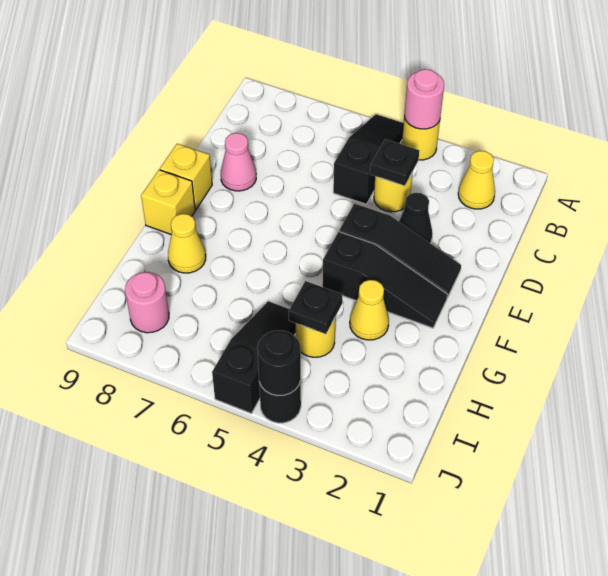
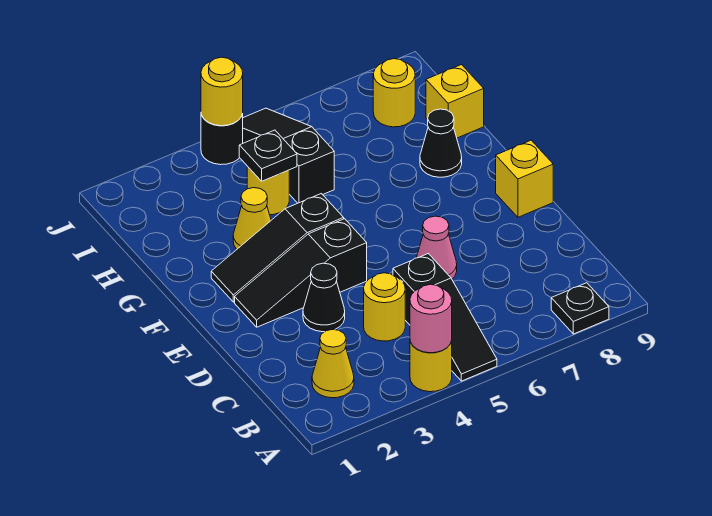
black 1x1 plate [370,139,419,186] -> black 1x1 plate moved to [551,283,609,334]
pink 1x1 cone [221,133,256,191] -> pink 1x1 cone moved to [417,216,457,279]
yellow 1x1 brick [141,170,195,234] -> yellow 1x1 brick moved to [426,65,484,138]
yellow 1x1 cone [168,214,206,273] -> black 1x1 cone [420,109,462,177]
black 1x3 slope [212,301,296,414] -> black 1x3 slope turned to [243,108,334,203]
pink 1x1 round brick [125,272,169,333] -> yellow 1x1 round brick [373,59,415,127]
black 1x1 round brick [257,331,301,396] -> yellow 1x1 round brick [201,57,243,126]

